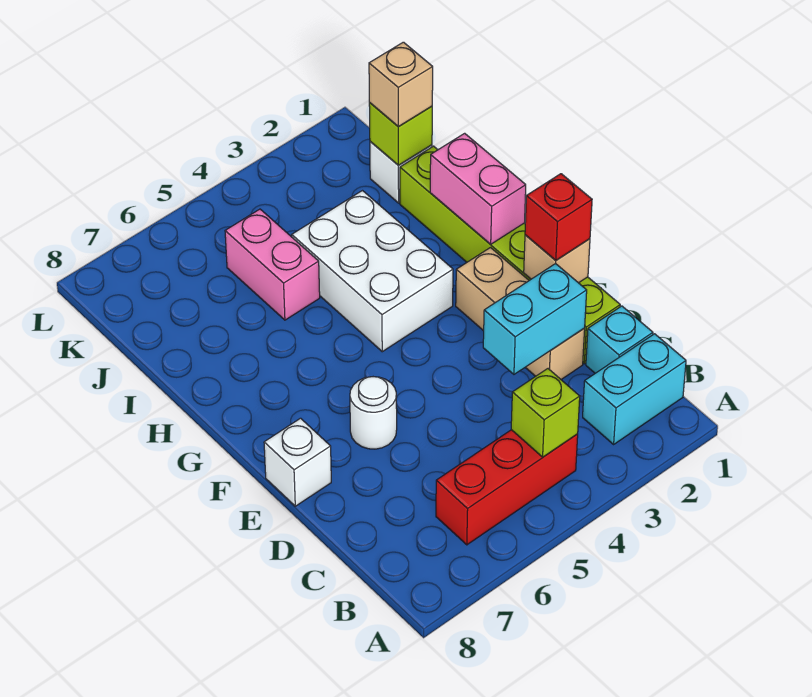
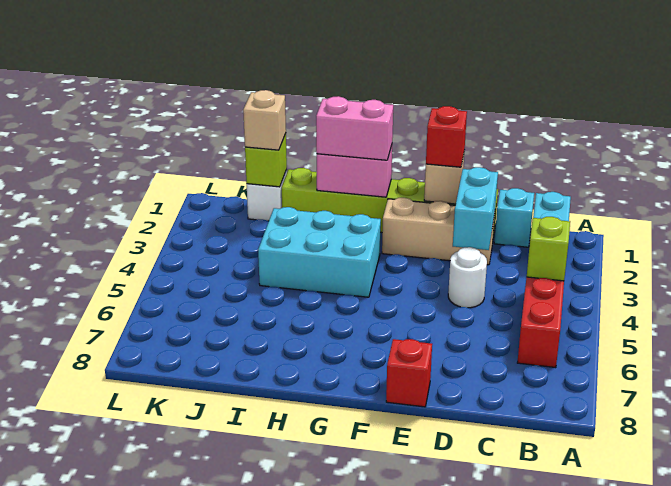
white 1x1 round brick [350,377,397,449] -> white 1x1 round brick moved to [448,247,487,308]
white 1x1 brick [264,418,331,506] -> red 1x1 brick [386,339,432,407]
white 2x3 brick [292,191,453,352] -> cyan 2x3 brick [258,207,381,297]
pink 1x2 brick [225,209,320,320] -> pink 1x2 brick moved to [316,96,393,160]

